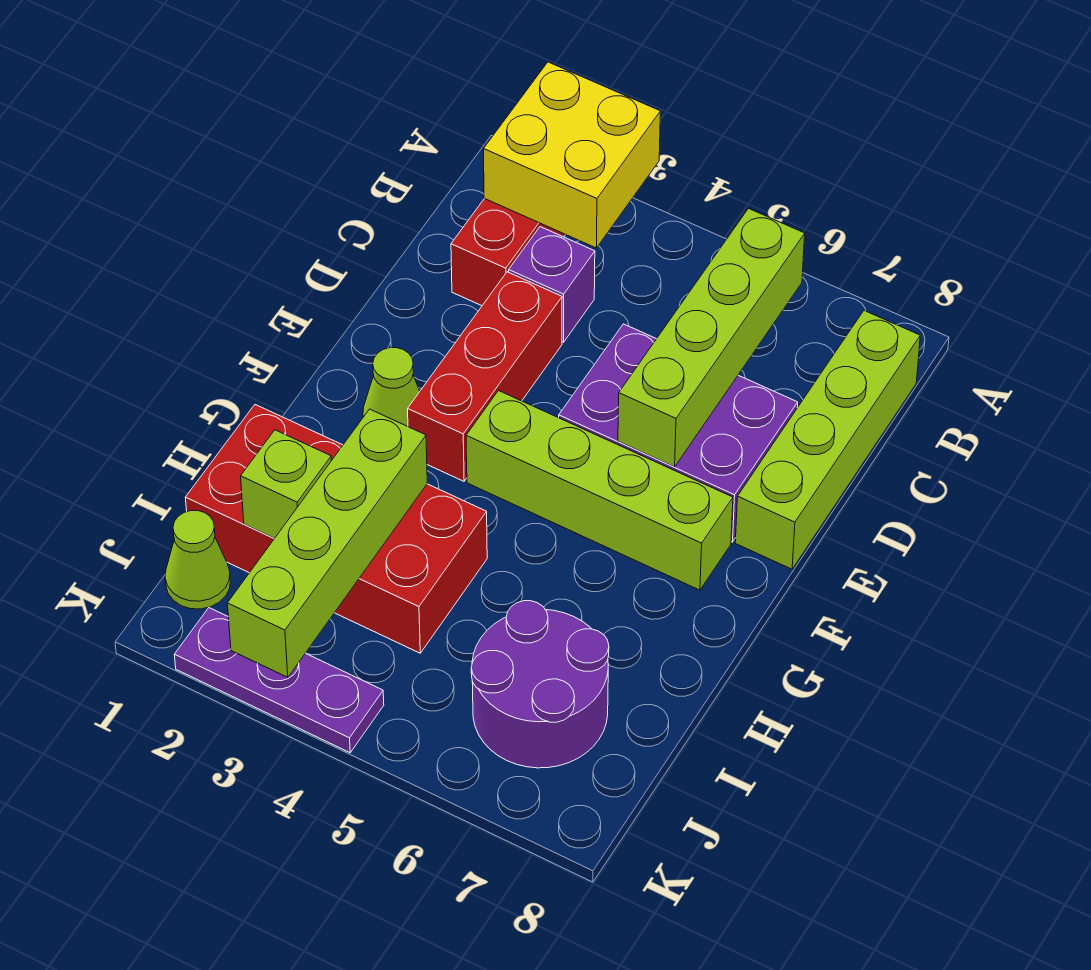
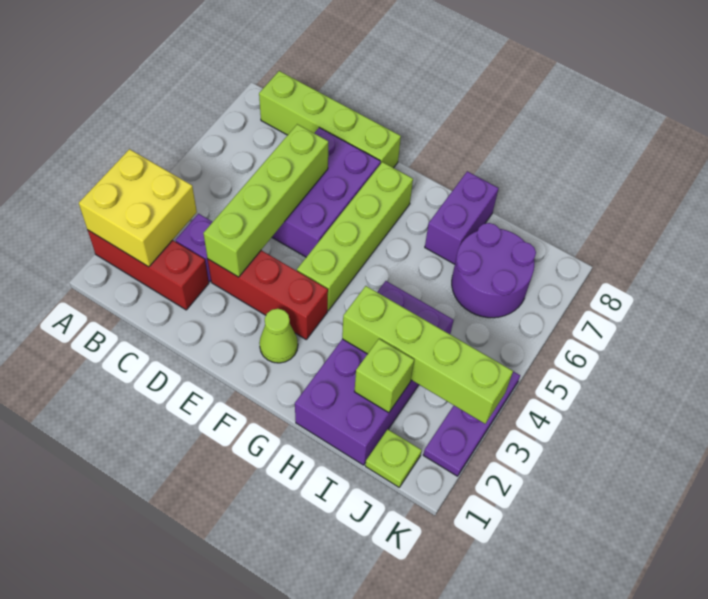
lime 1x4 brick [618,209,805,467] -> lime 1x4 brick turned to [203,124,328,277]
red 2x4 brick [185,405,487,653] -> purple 2x4 brick [295,281,453,465]
none -> purple 1x2 brick [425,171,499,264]
lime 1x1 cone [165,511,231,609] -> lime 1x1 plate [365,429,422,487]

